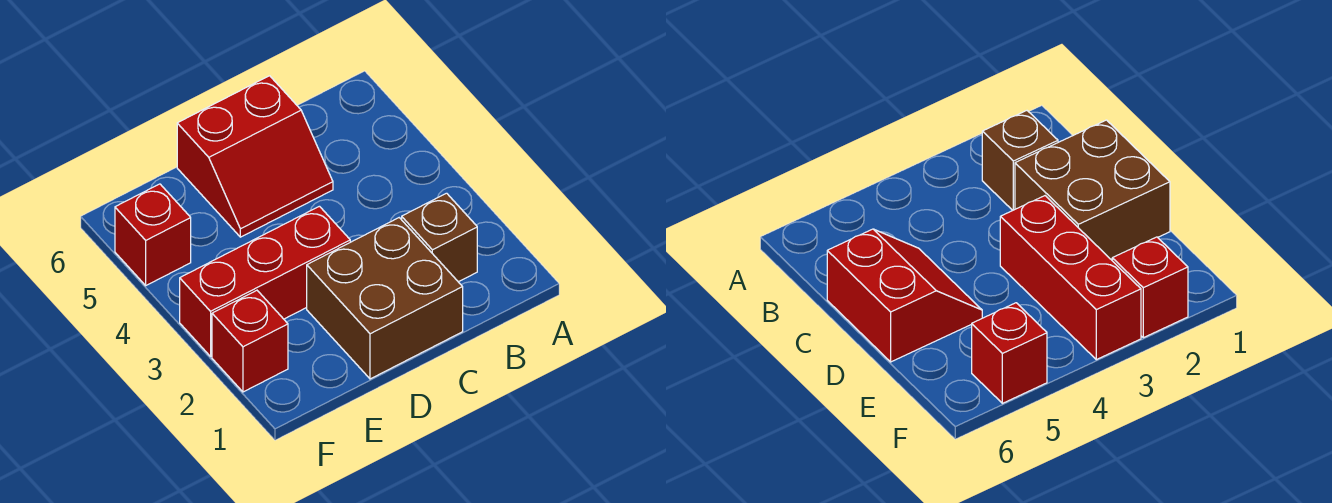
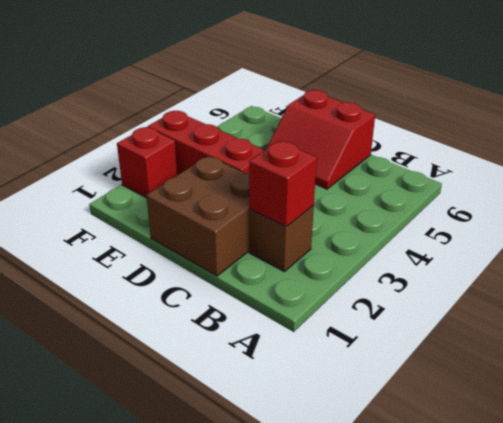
red 1x1 brick [115,184,191,285] -> red 1x1 brick moved to [249,141,317,227]

